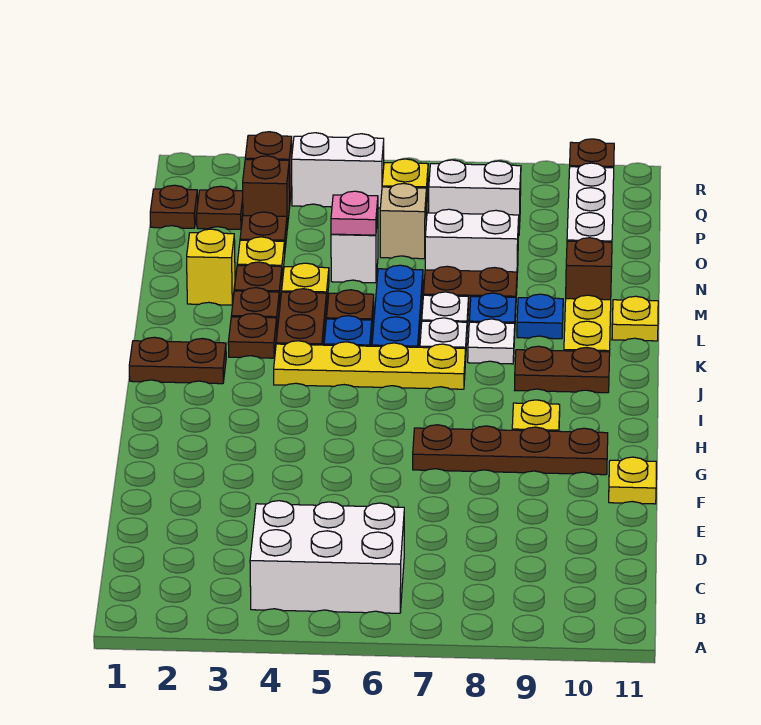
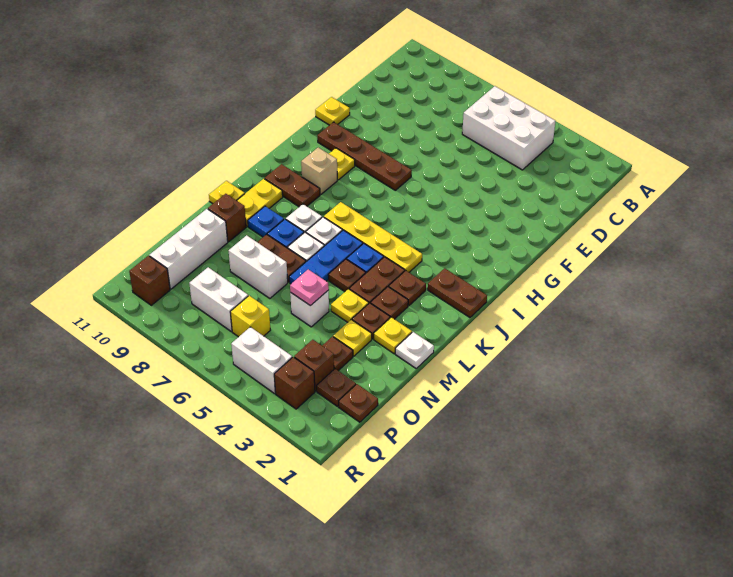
none -> white 1x1 plate [395,332,434,368]
yellow 1x1 brick [187,229,235,305] -> yellow 1x1 plate [374,317,412,354]
tan 1x1 brick [380,184,426,259] -> tan 1x1 brick moved to [301,148,337,195]

